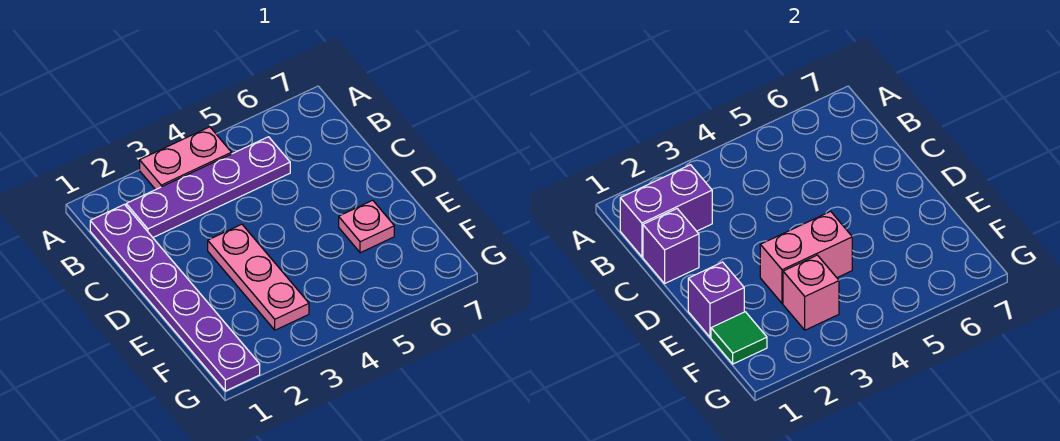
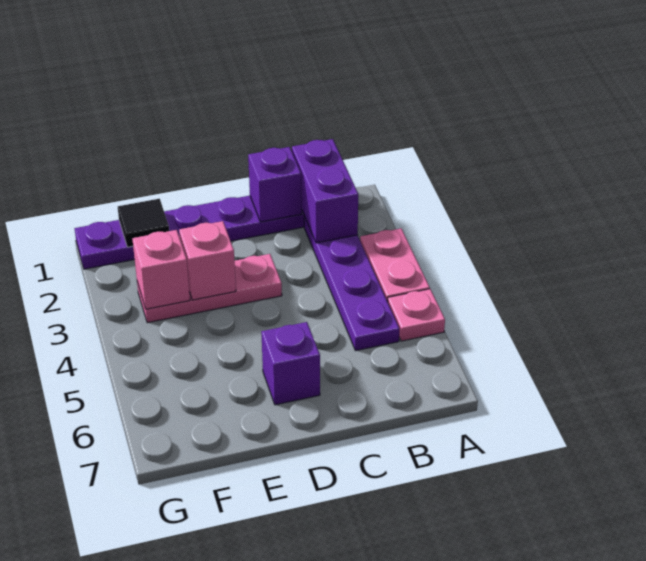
purple 1x1 brick [688,262,744,337] -> purple 1x1 brick moved to [261,322,320,405]
pink 1x2 brick [760,211,852,303] -> pink 1x1 brick [179,221,236,300]
pink 1x1 plate [339,200,394,253] -> pink 1x1 plate moved to [388,289,445,341]
green 1x1 tile [711,312,767,364] -> black 1x1 tile [118,199,169,247]

